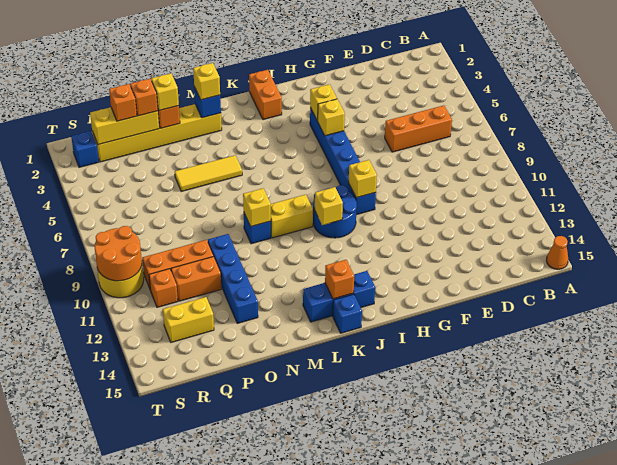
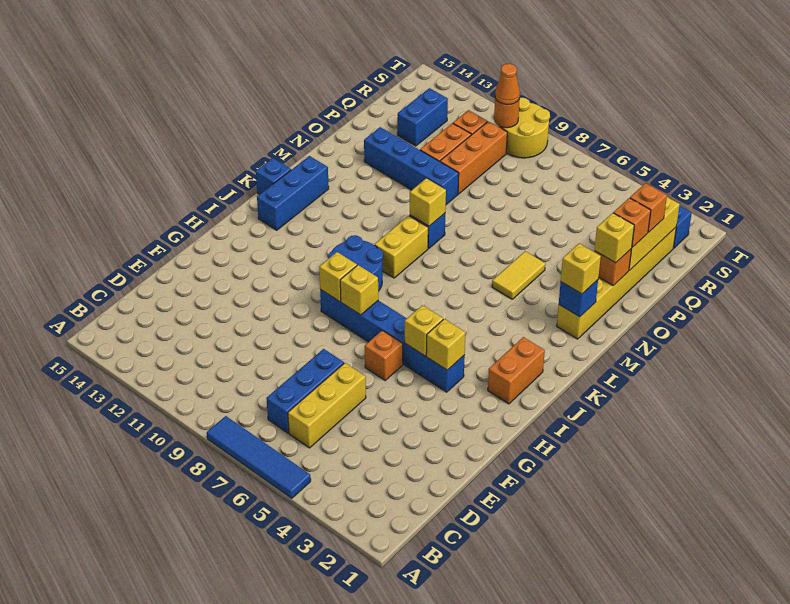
none -> blue 1x4 tile [207,416,311,498]
orange 1x1 cone [546,236,568,269] -> orange 1x1 cone moved to [495,64,520,105]
orange 1x3 brick [385,105,452,152] -> yellow 1x3 brick [288,363,366,448]
none -> blue 1x3 brick [266,349,344,433]
orange 1x2 brick [249,70,282,120] -> orange 1x2 brick turned to [488,337,545,404]
yellow 1x1 brick [315,187,343,225] -> yellow 1x1 brick moved to [340,265,378,315]
orange 1x1 brick [325,260,354,299] -> orange 1x1 brick moved to [365,330,403,380]
yellow 1x3 tile [175,155,242,191] -> yellow 1x2 tile [492,251,545,299]
yellow 1x2 brick [163,297,214,342] -> blue 1x2 brick [397,88,448,146]
orange 2x2 round brick [95,226,142,281] -> orange 1x1 round brick [494,98,520,128]

